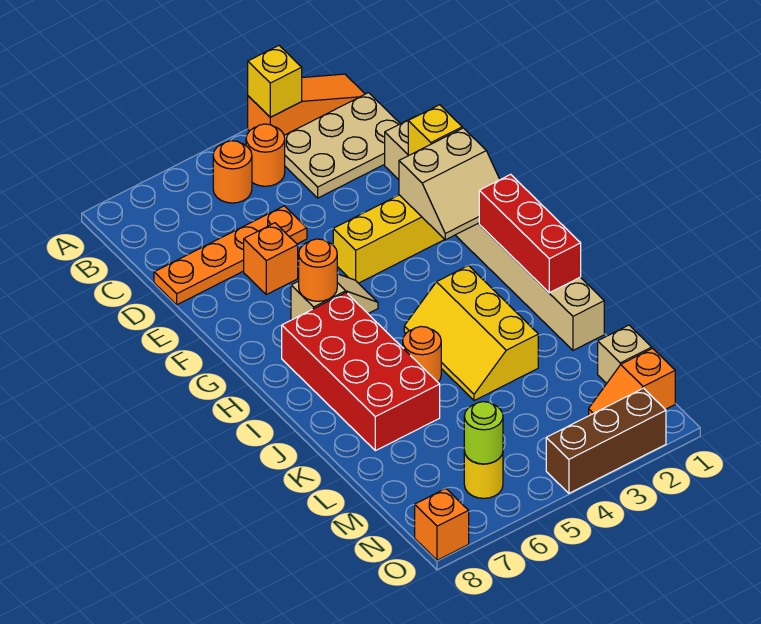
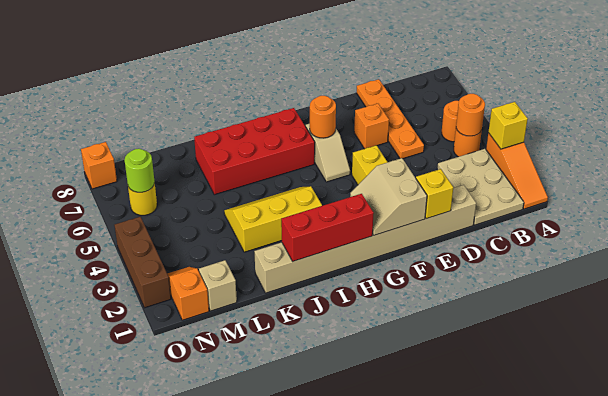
orange 1x1 round brick [403,327,441,382] -> orange 1x1 round brick moved to [456,94,485,136]

